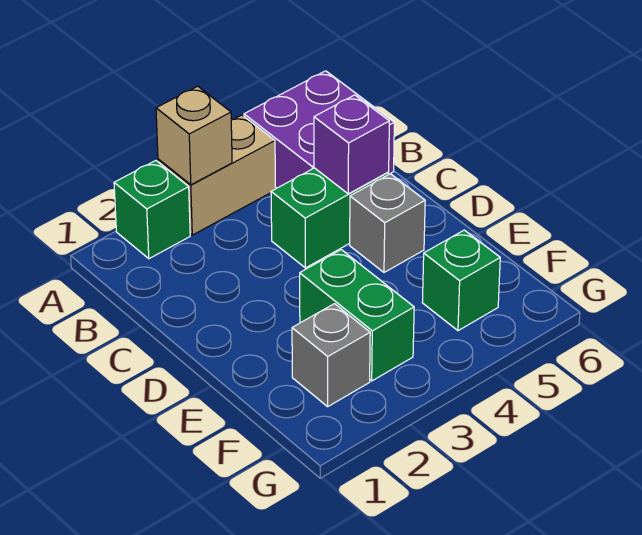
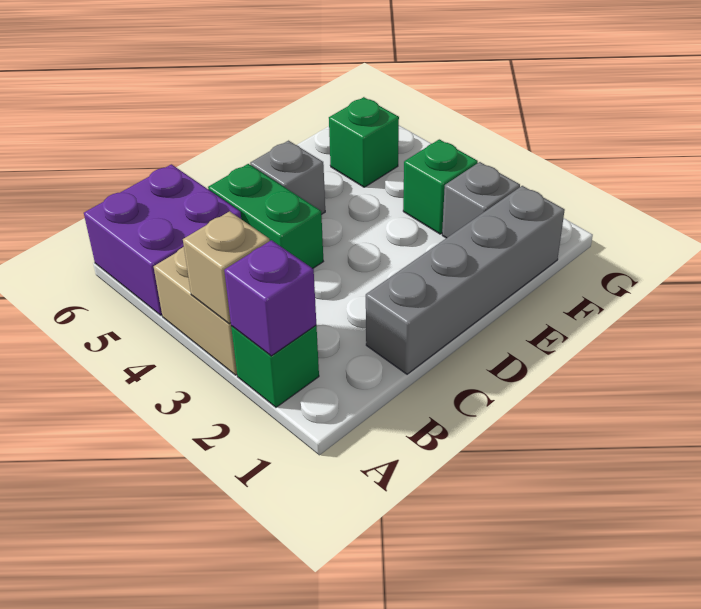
none -> grey 1x4 brick [366,186,565,374]
purple 1x1 brick [314,95,389,194] -> purple 1x1 brick moved to [224,240,316,356]
green 1x2 brick [300,250,414,381] -> green 1x1 brick [403,139,478,234]

